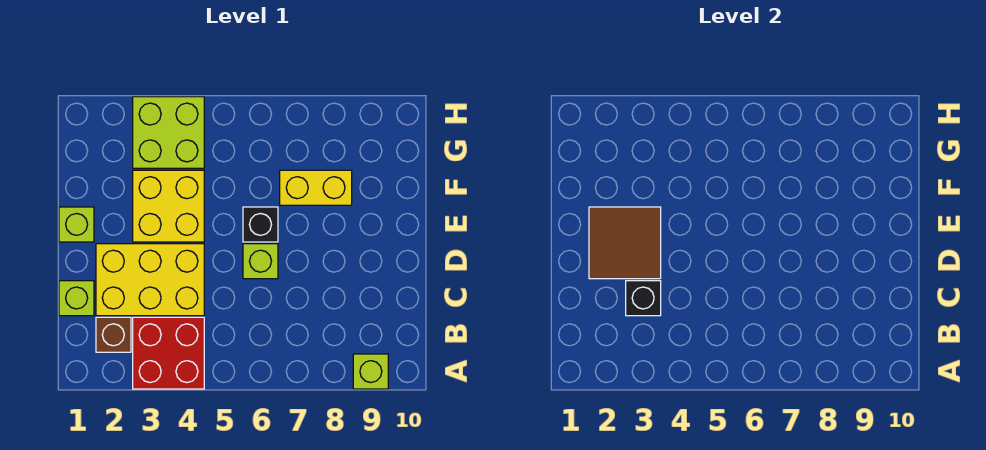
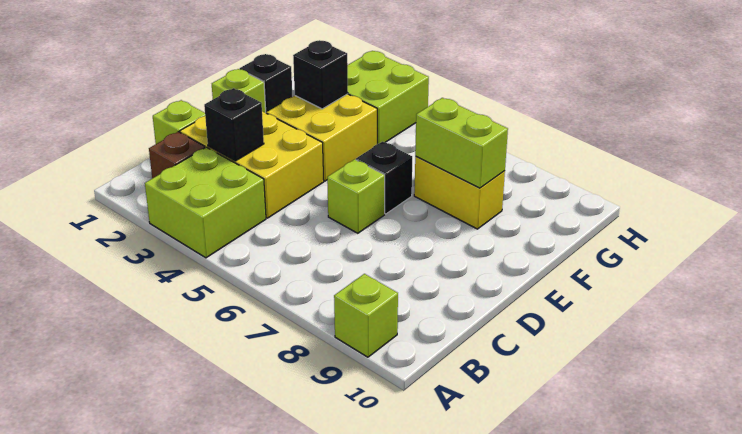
red 2x2 brick [133,317,204,389] -> lime 2x2 brick [145,147,266,258]
brown 2x2 tile [589,207,661,279] -> none
none -> black 1x1 brick [240,54,292,113]
none -> black 1x1 brick [293,40,348,109]
none -> lime 1x2 brick [415,98,508,188]

